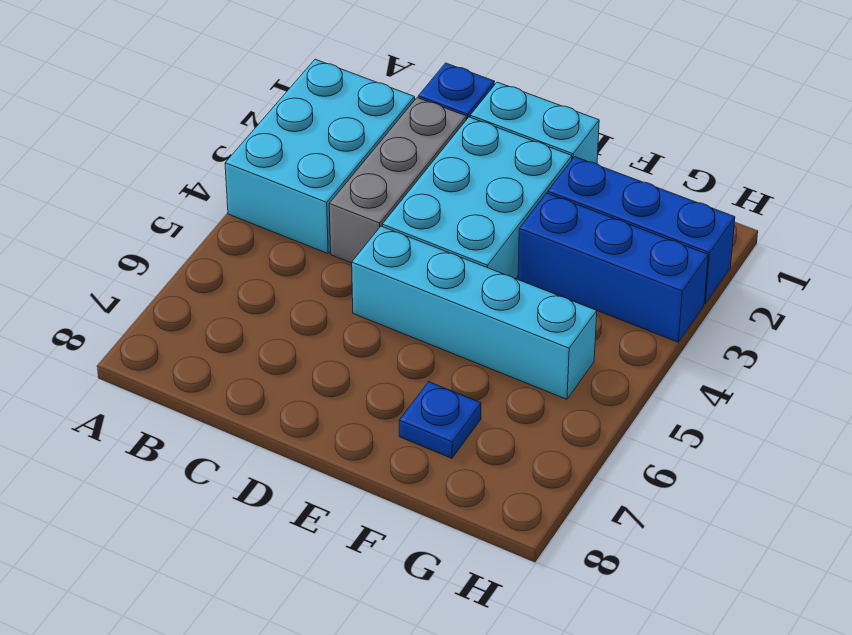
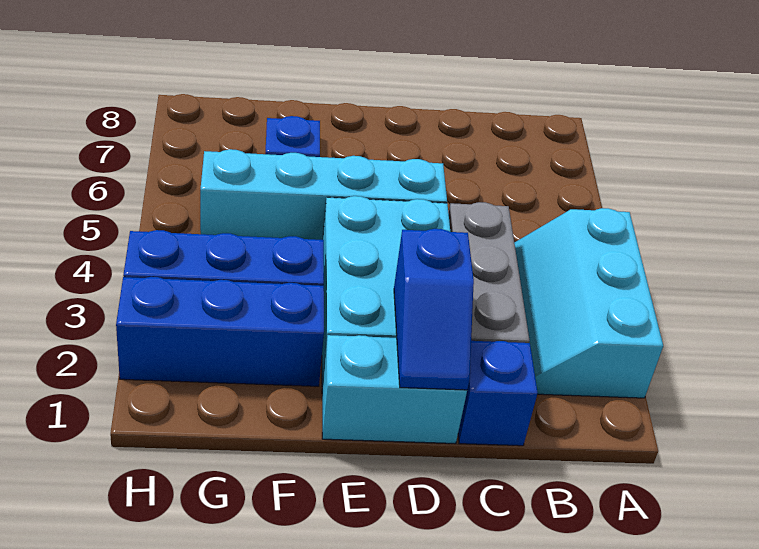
cyan 2x3 brick [225,59,415,254] -> cyan 2x3 slope [514,208,663,398]
none -> blue 1x2 slope [394,229,474,390]

